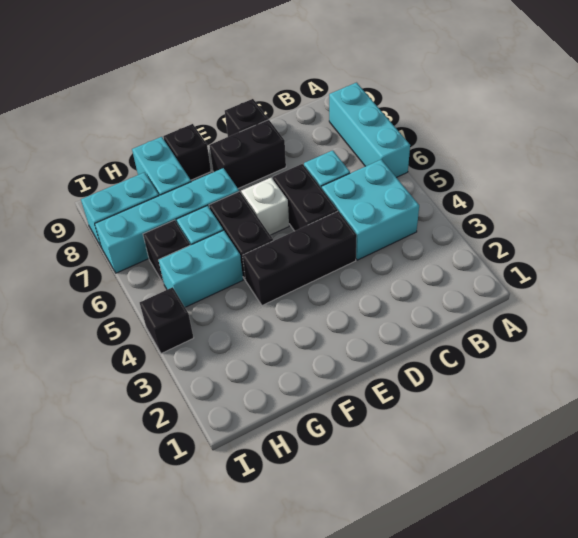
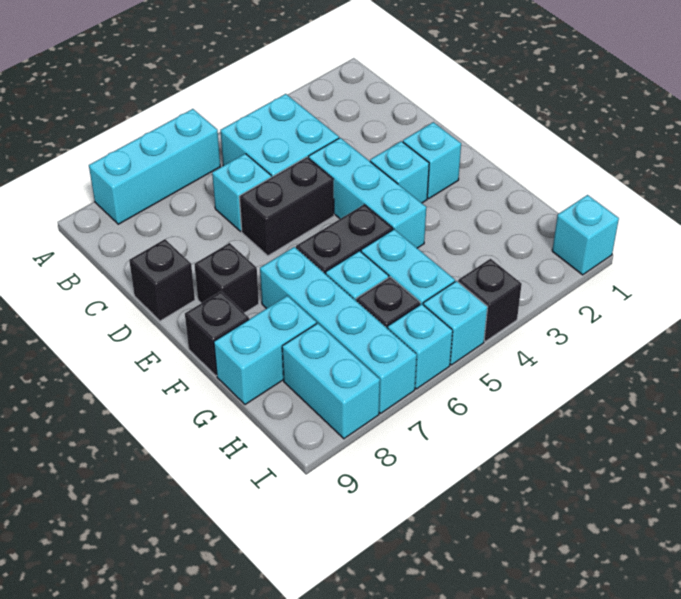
black 1x3 brick [243,211,357,305] -> cyan 1x3 brick [309,138,426,248]
black 1x2 brick [209,120,286,188] -> black 1x1 brick [194,243,259,313]
none -> cyan 1x1 brick [403,122,461,198]
none -> cyan 1x1 brick [370,141,429,203]
white 1x1 brick [241,178,289,235] -> none
none -> cyan 1x1 brick [552,195,619,275]
none -> cyan 1x1 brick [423,281,488,365]
none -> cyan 1x1 brick [388,304,453,389]

